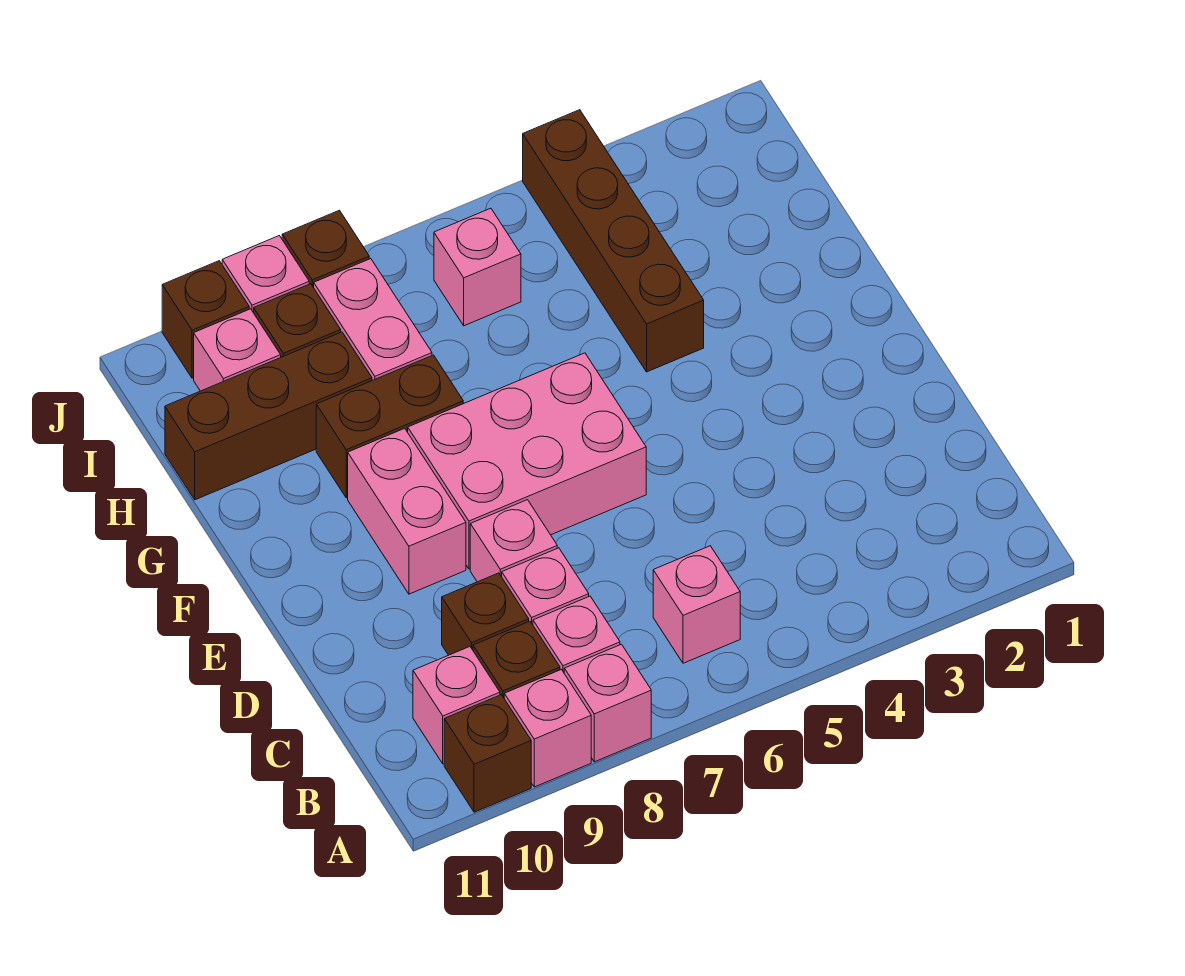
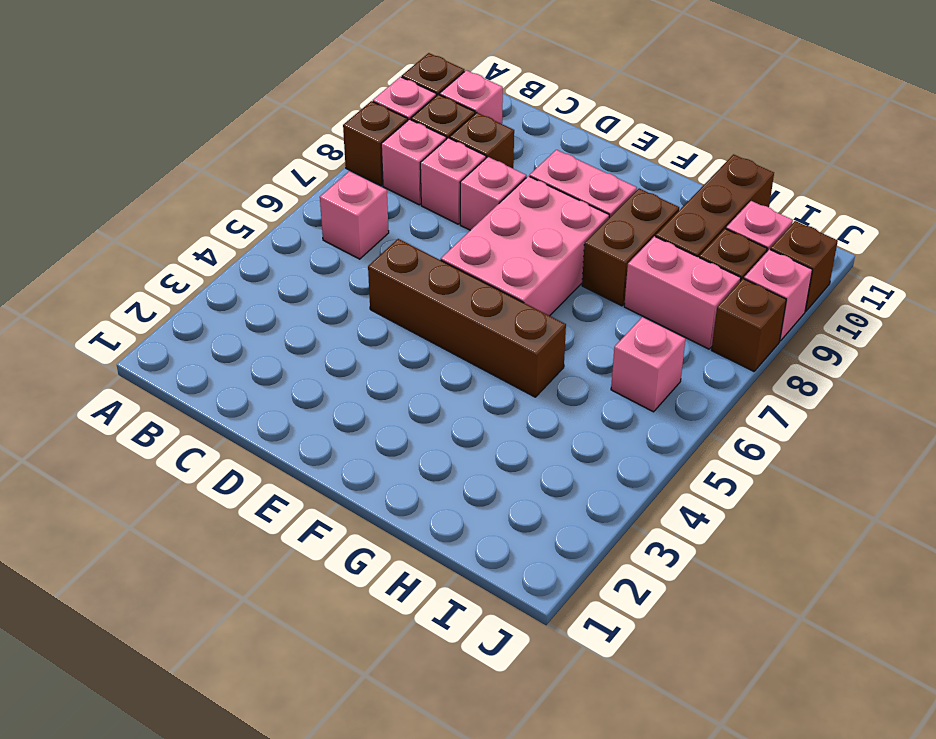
pink 1x1 brick [564,644,651,762] -> brown 1x1 brick [343,101,408,186]
brown 1x4 brick [523,110,704,372] -> brown 1x4 brick moved to [368,239,566,397]

